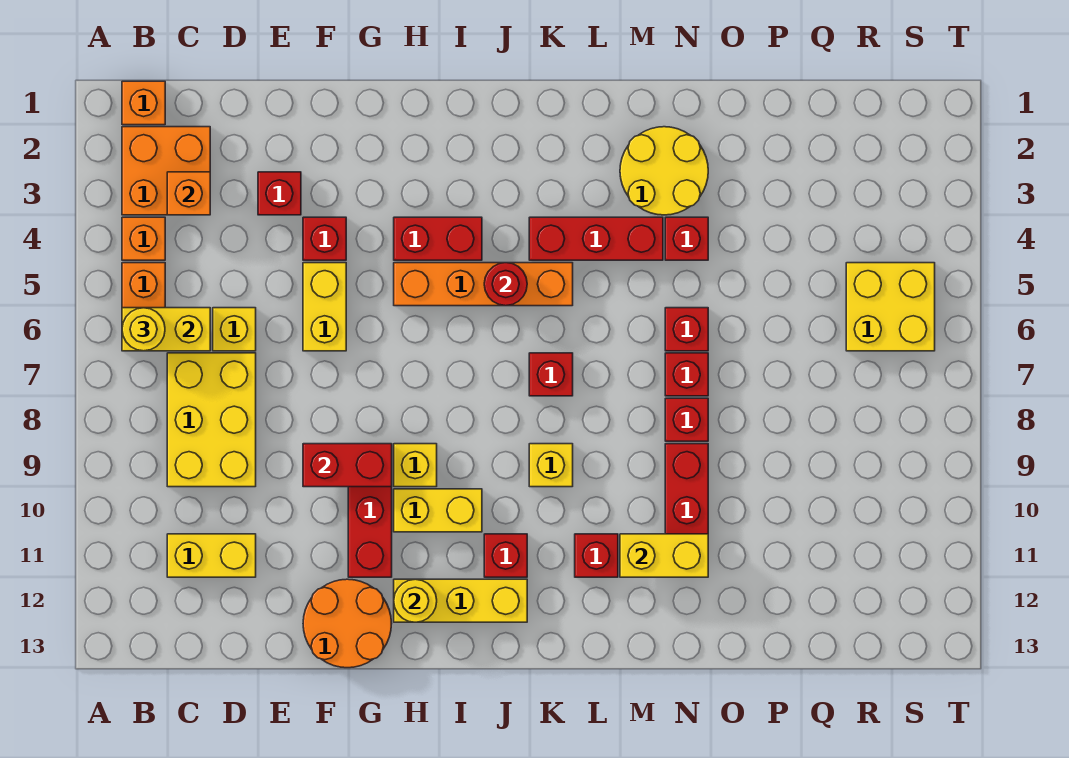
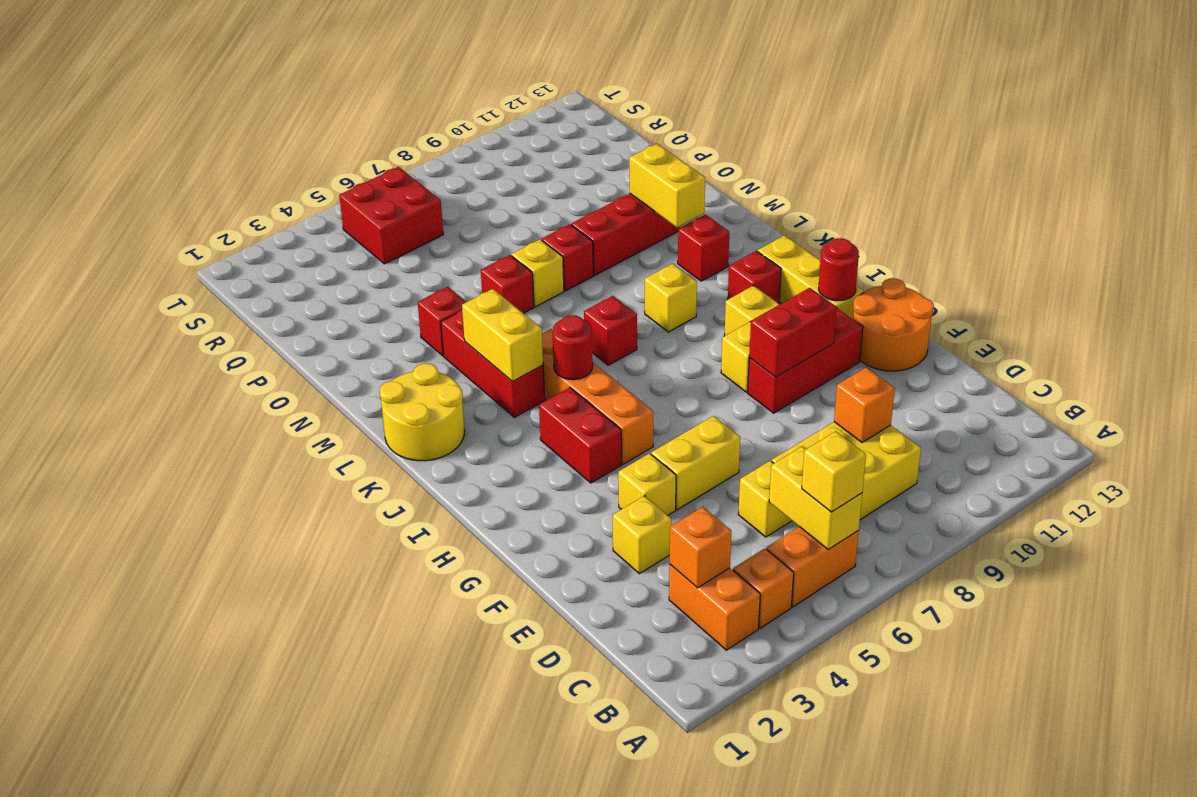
orange 1x1 brick [122,81,165,125] -> orange 1x1 brick moved to [834,367,895,443]
orange 2x2 brick [122,127,210,215] -> orange 1x2 brick [669,565,760,650]
yellow 1x1 round brick [122,308,165,351] -> yellow 1x1 brick [802,431,866,512]
yellow 1x2 brick [167,534,256,577] -> yellow 1x2 brick moved to [462,289,543,382]
red 1x1 brick [258,172,301,215] -> yellow 1x1 brick [613,496,671,574]
red 1x1 brick [303,217,346,260] -> yellow 1x1 brick [618,453,676,515]
red 1x2 brick [303,444,392,487] -> red 1x2 brick turned to [749,288,837,377]
yellow 1x1 round brick [394,579,437,622] -> red 1x1 round brick [819,238,859,301]
yellow 2x2 round brick [620,127,708,215] -> yellow 2x2 round brick moved to [380,363,465,461]
red 1x1 brick [665,353,708,396] -> yellow 1x1 brick [511,239,564,307]
yellow 2x2 brick [846,263,935,351] -> red 2x2 brick [339,167,443,264]

